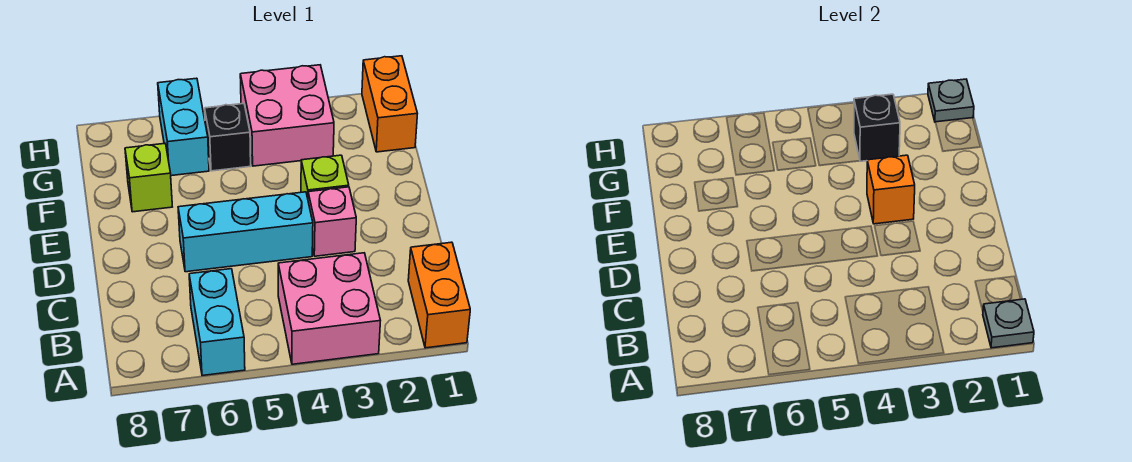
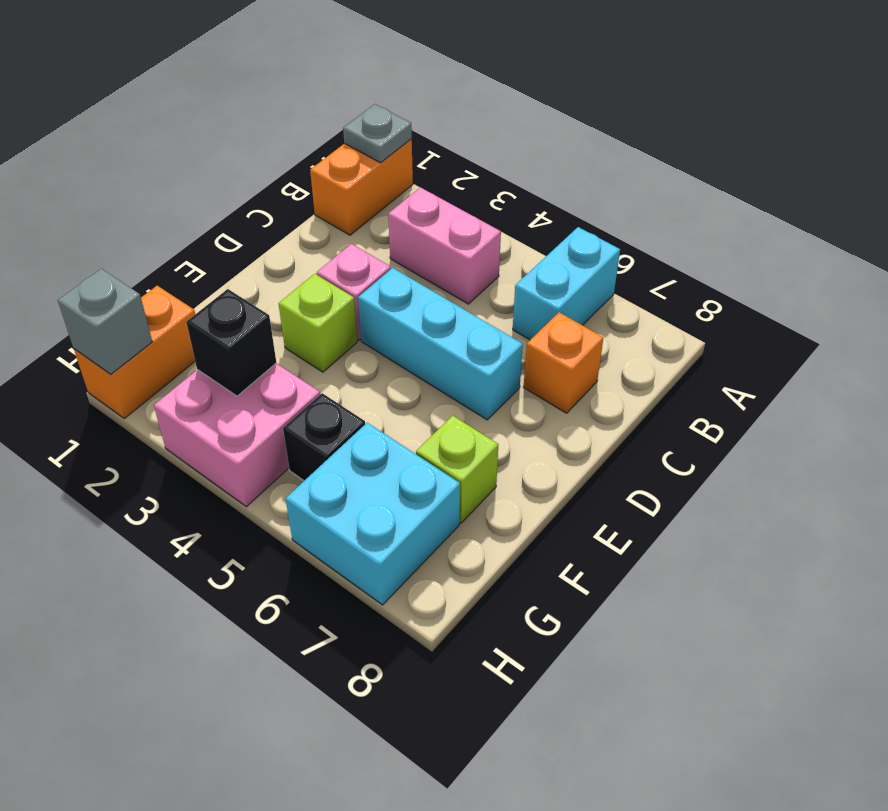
pink 2x2 brick [278,253,380,364] -> pink 1x2 brick [388,187,501,304]
orange 1x1 brick [867,155,915,224] -> orange 1x1 brick moved to [524,312,603,413]
cyan 1x2 brick [158,78,209,176] -> cyan 2x2 brick [286,423,460,605]
grey 1x1 plate [928,79,974,122] -> grey 1x1 brick [58,269,152,374]

